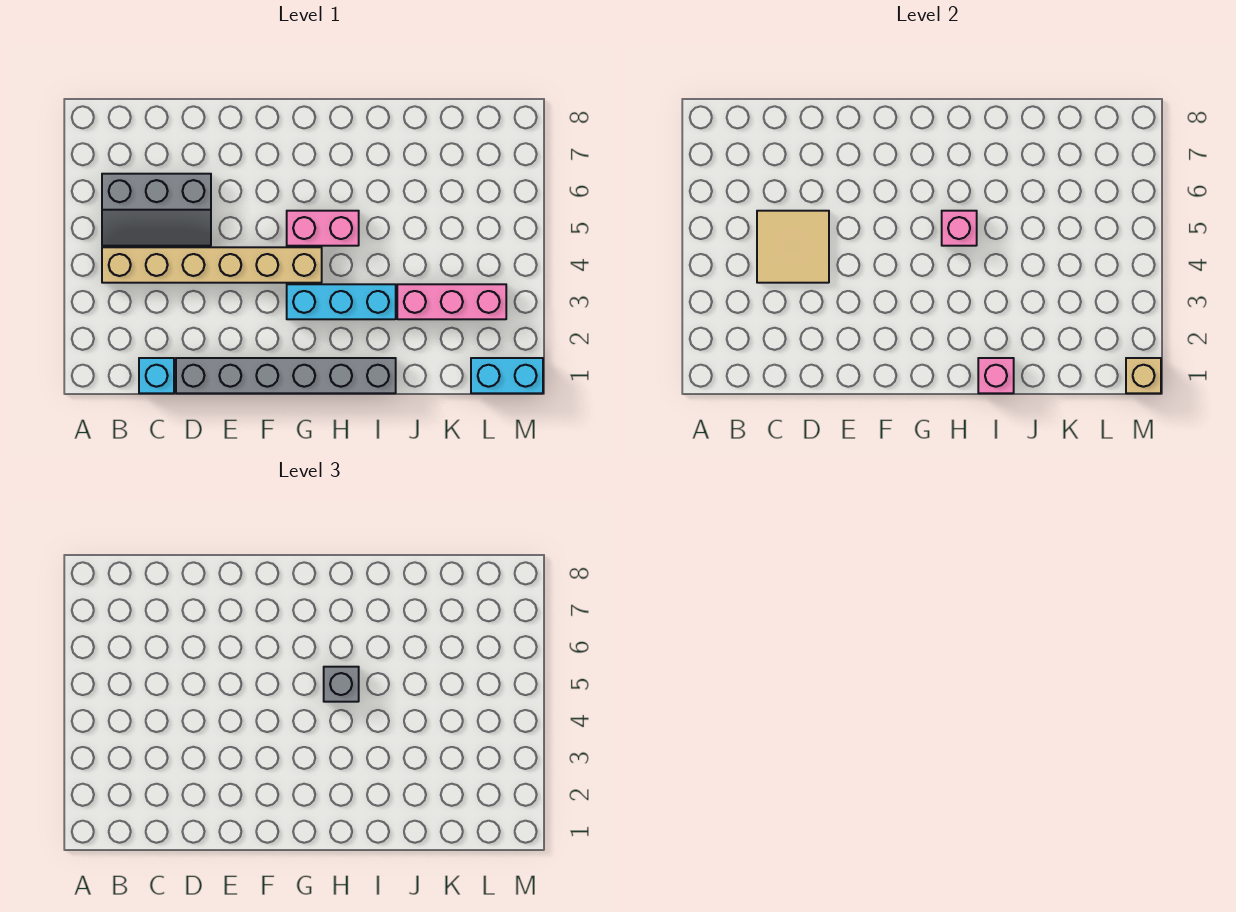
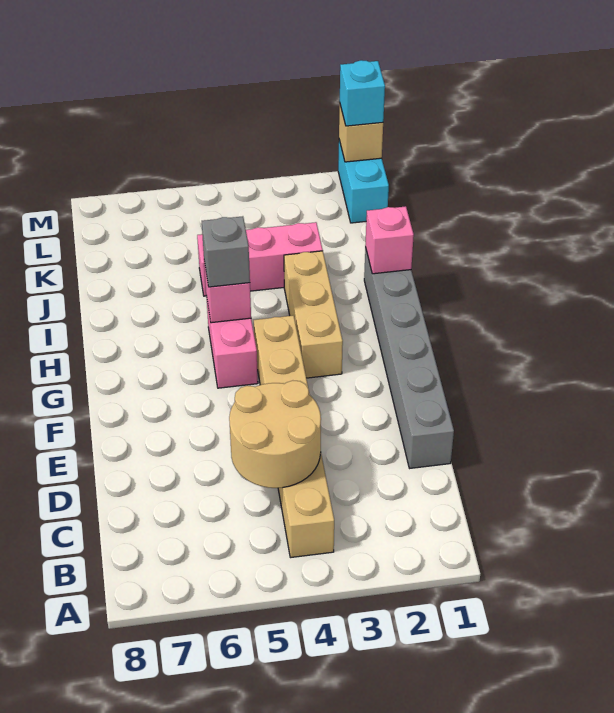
grey 2x3 slope [102,174,211,246] -> none
cyan 1x1 brick [139,358,174,393] -> cyan 1x1 brick moved to [340,60,385,126]
tan 2x2 tile [757,211,829,283] -> tan 2x2 round brick [229,381,321,488]
cyan 1x3 brick [287,284,396,319] -> tan 1x3 brick [284,251,343,378]
pink 1x3 brick [397,284,506,319] -> pink 1x3 brick turned to [197,222,323,296]

